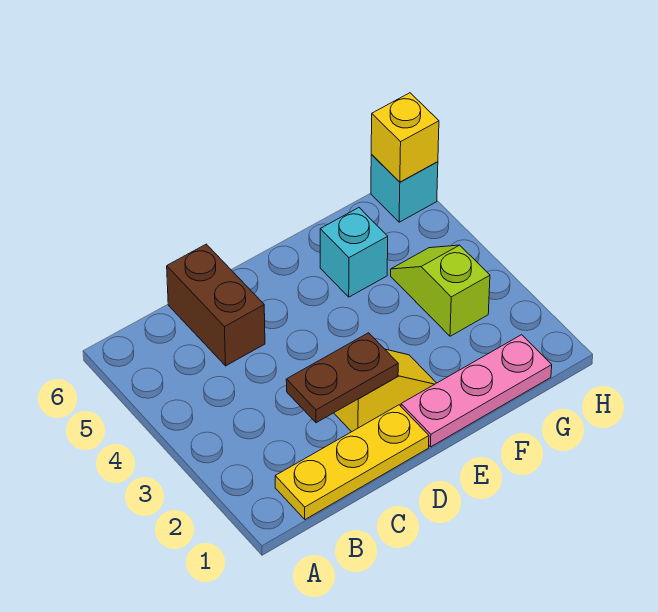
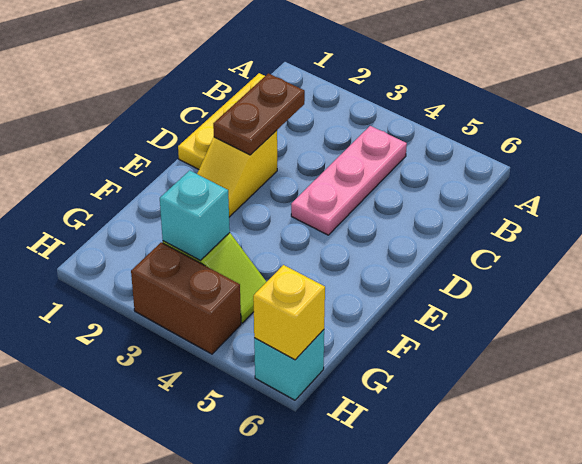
brown 1x2 brick [167,244,265,366] -> brown 1x2 brick moved to [131,242,241,354]
pink 1x3 plate [401,335,552,447] -> pink 1x3 plate moved to [291,126,407,235]
cyan 1x1 brick [320,208,388,297] -> cyan 1x1 brick moved to [160,170,230,260]

